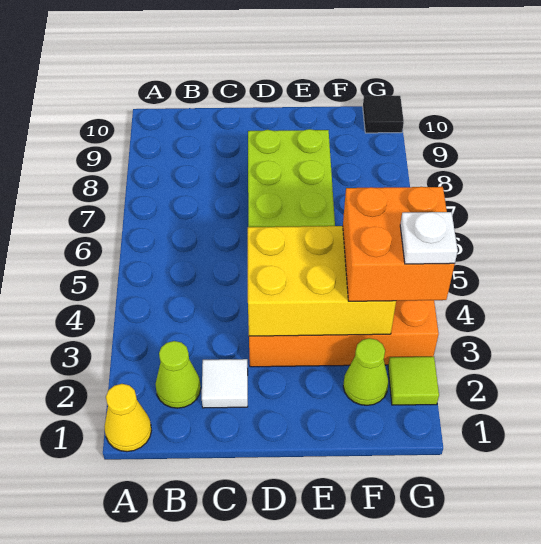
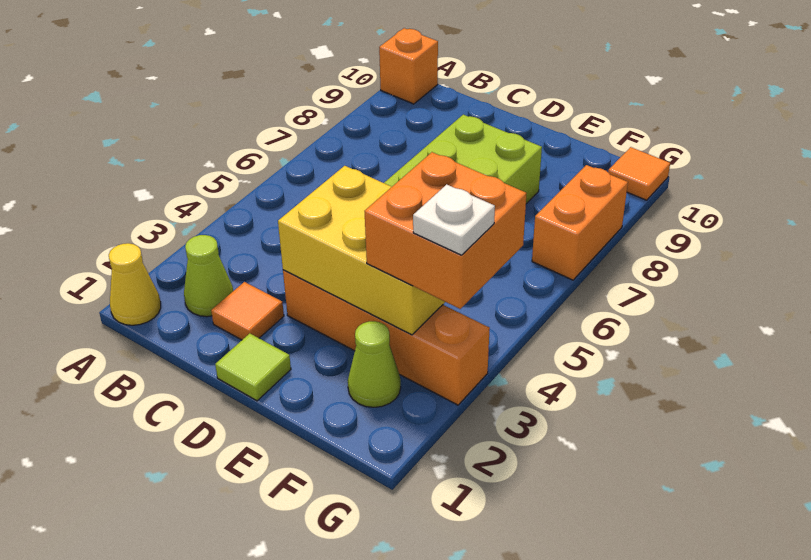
none -> orange 1x1 brick [379,28,438,104]
white 1x1 tile [202,359,248,408] -> orange 1x1 tile [211,282,284,340]
lime 1x1 tile [388,357,439,405] -> lime 1x1 tile moved to [215,333,291,401]
none -> orange 1x2 brick [532,165,628,280]
black 1x1 tile [363,96,404,133] -> orange 1x1 tile [608,147,670,200]

